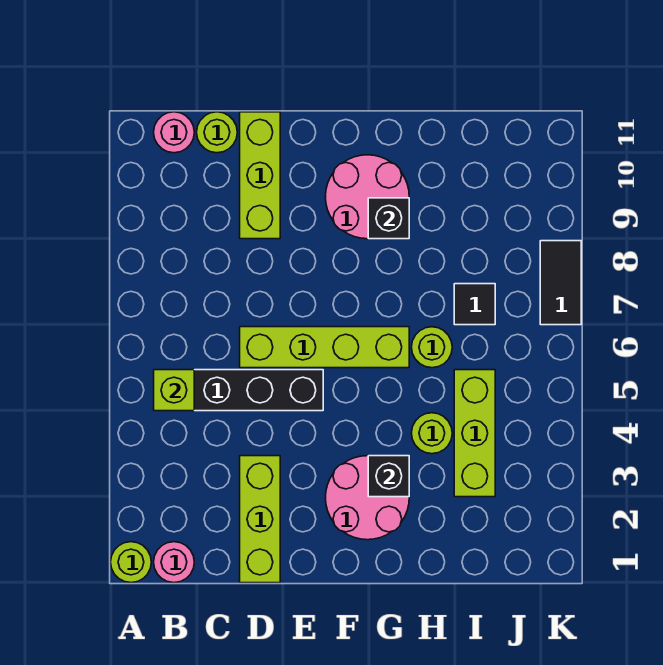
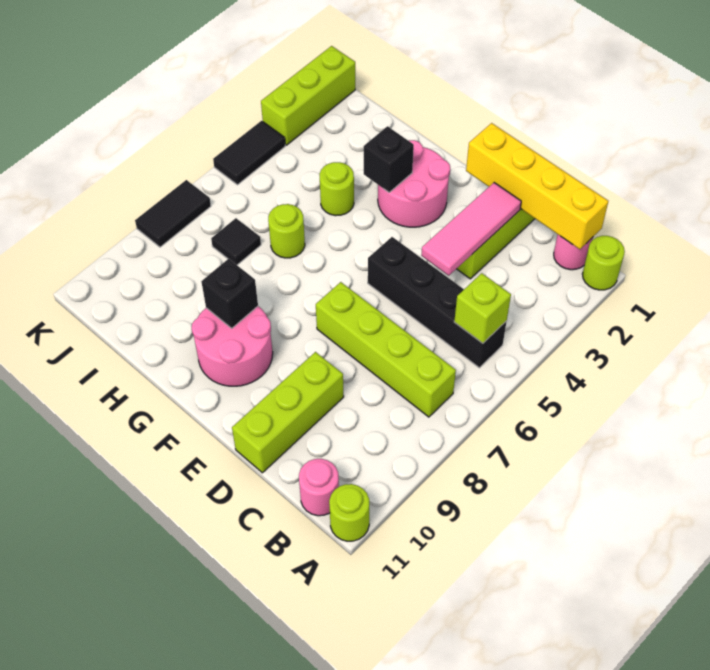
none -> yellow 1x4 brick [466,123,608,249]
lime 1x1 round brick [197,112,237,153] -> lime 1x1 round brick moved to [329,484,369,541]
none -> pink 1x3 tile [421,183,521,275]
lime 1x4 brick [240,327,409,368] -> lime 1x4 brick moved to [316,282,456,417]
lime 1x3 brick [454,370,495,497] -> lime 1x3 brick moved to [261,46,355,145]
none -> black 1x2 tile [213,121,285,185]

